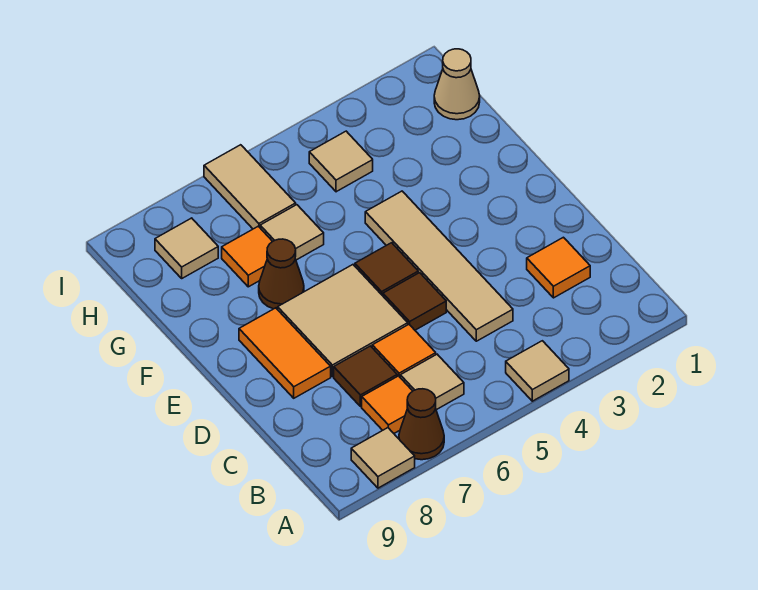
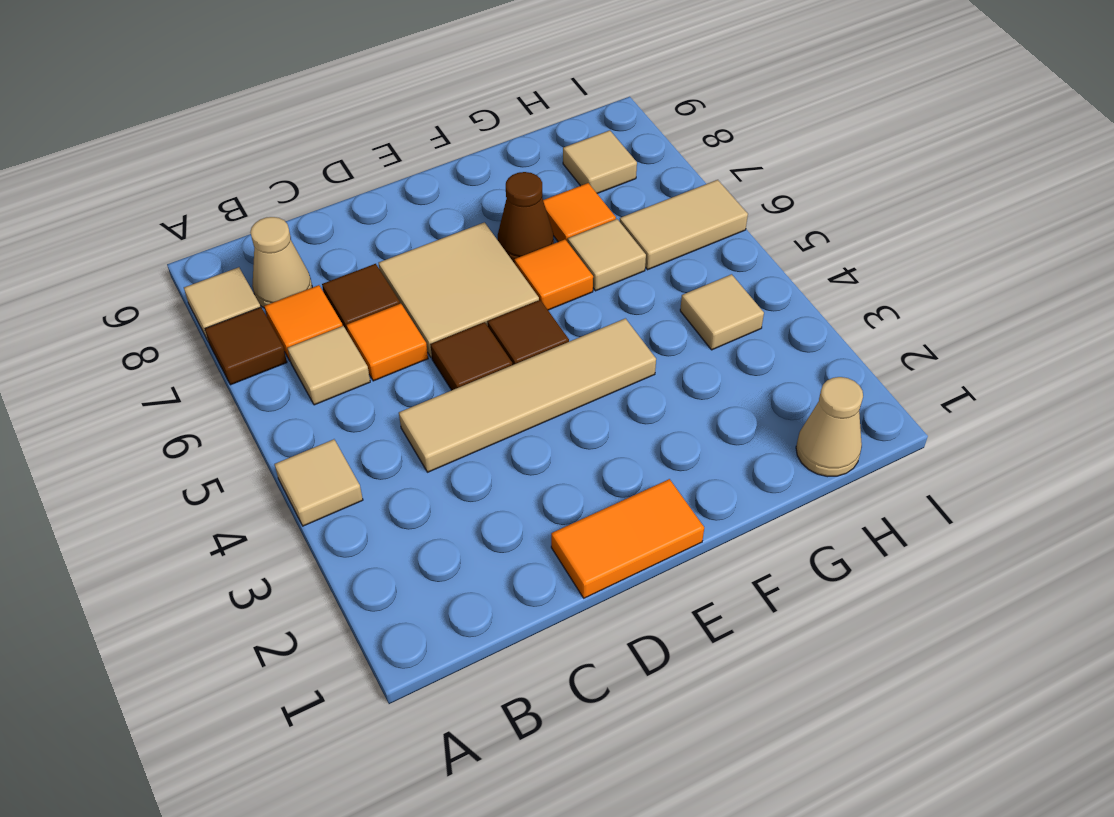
brown 1x1 cone [399,389,444,460] -> brown 1x1 tile [205,307,287,385]
none -> tan 1x1 cone [250,217,312,308]
orange 1x1 tile [527,237,590,298] -> orange 1x1 tile moved to [514,239,593,310]
orange 1x2 tile [239,308,331,398] -> orange 1x2 tile moved to [551,479,704,598]

